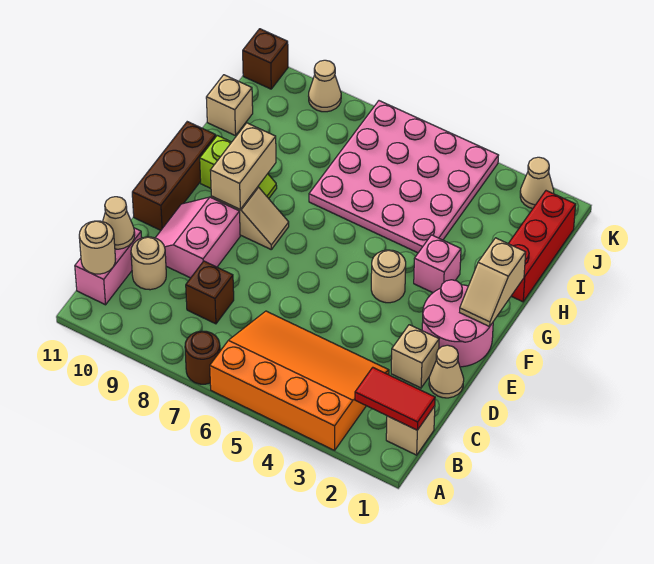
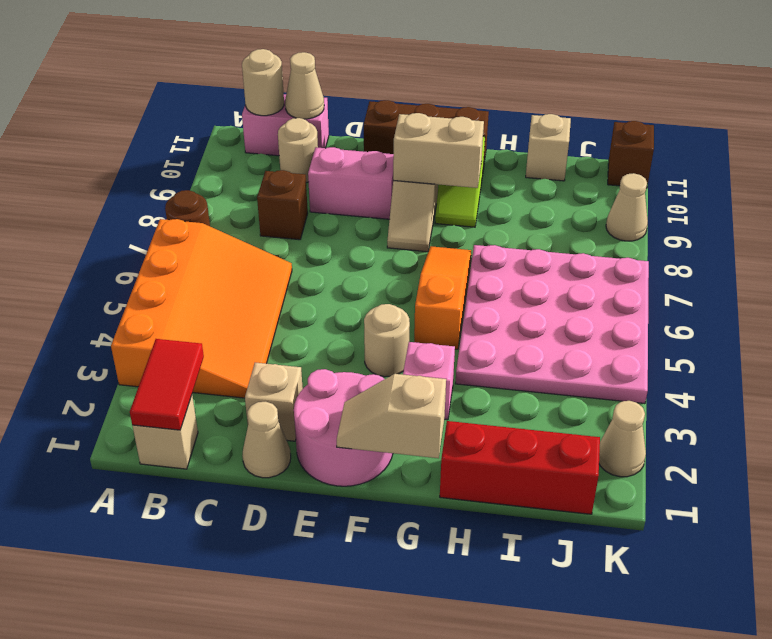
none -> orange 1x3 slope [414,246,471,349]

